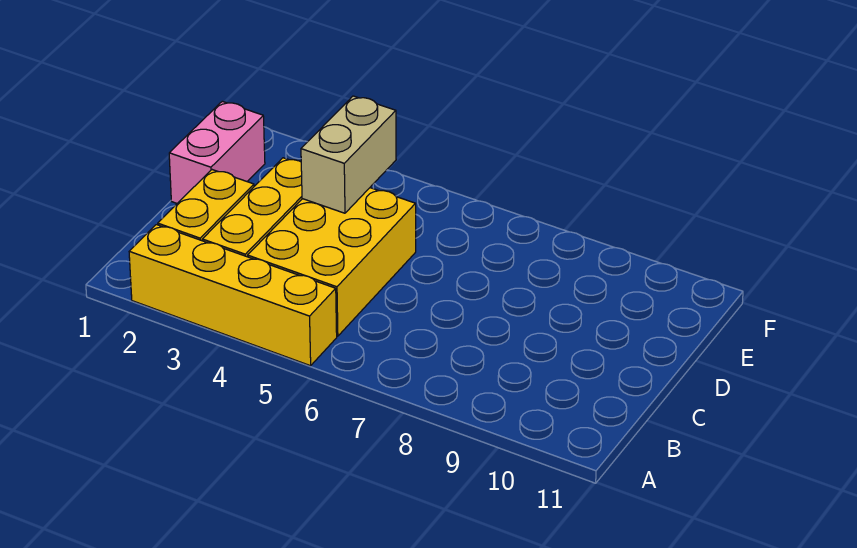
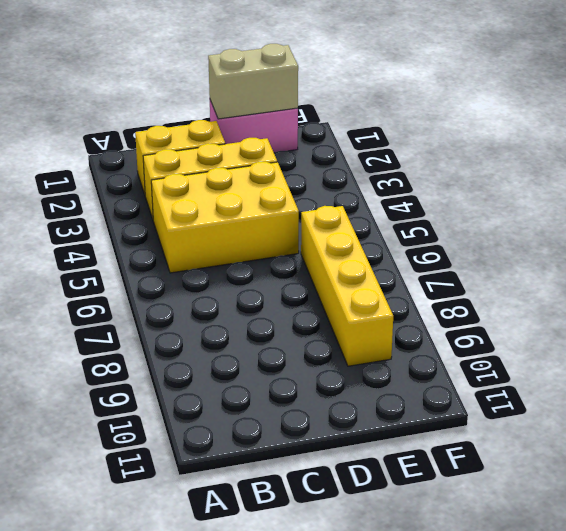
yellow 1x4 brick [129,225,337,366] -> yellow 1x4 brick moved to [301,206,393,366]
tan 1x2 brick [301,96,396,213] -> tan 1x2 brick moved to [208,44,298,119]

